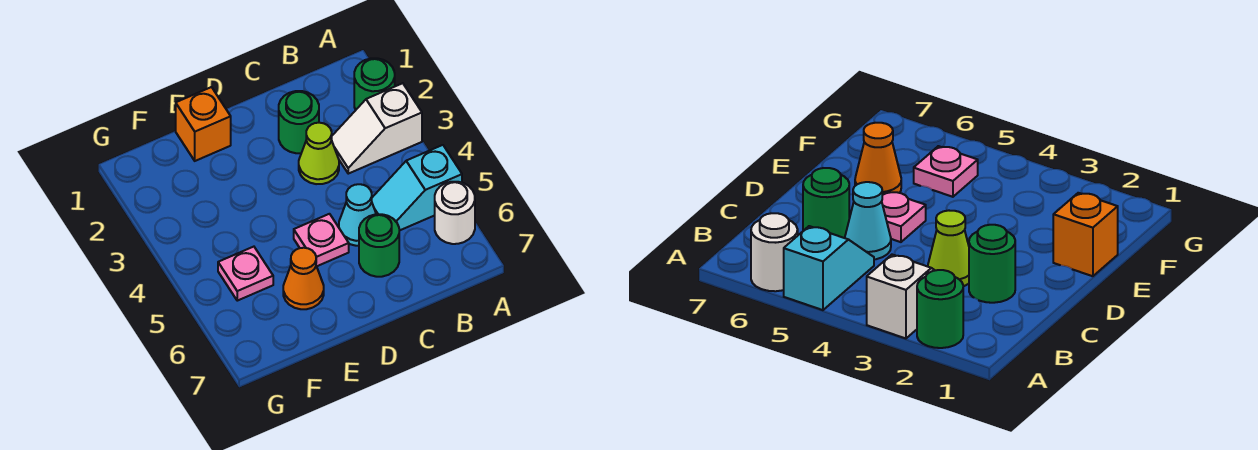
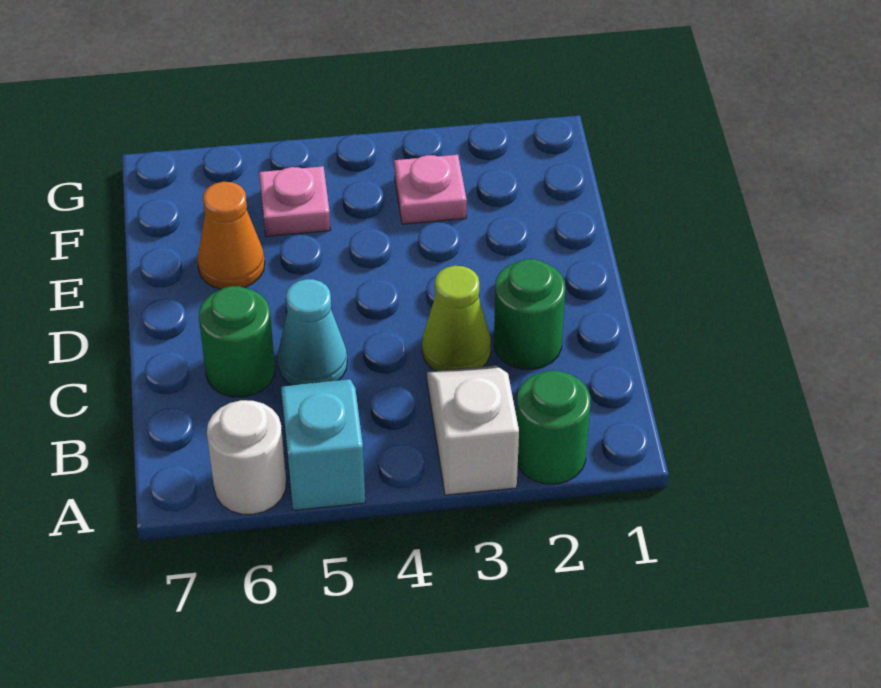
pink 1x1 plate [294,214,349,266] -> pink 1x1 plate moved to [394,155,467,224]
orange 1x1 brick [176,87,231,161] -> none

